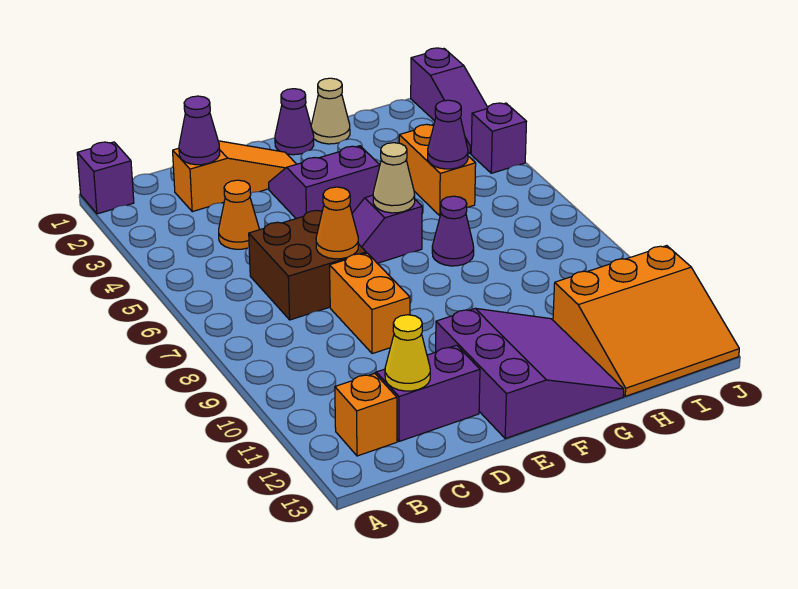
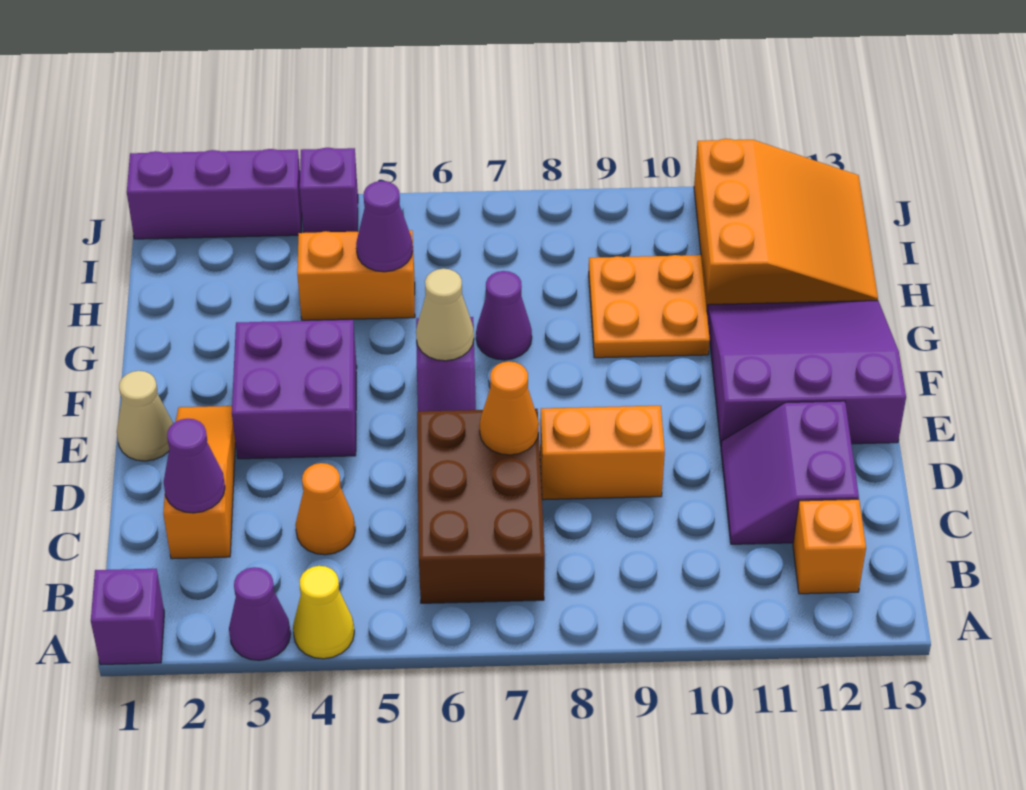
brown 2x2 brick [249,210,366,320] -> brown 2x3 brick [417,409,545,603]
yellow 1x1 cone [385,315,430,391] -> yellow 1x1 cone moved to [293,566,354,659]
purple 2x2 slope [269,146,380,219] -> purple 2x2 brick [232,320,357,459]
purple 1x1 cone [275,89,314,155] -> purple 1x1 cone moved to [229,567,291,660]
tan 1x1 cone [311,78,350,144] -> tan 1x1 cone moved to [117,371,173,461]
none -> orange 2x2 plate [589,255,710,358]
purple 1x3 slope [411,48,488,154] -> purple 1x3 brick [127,149,302,239]

